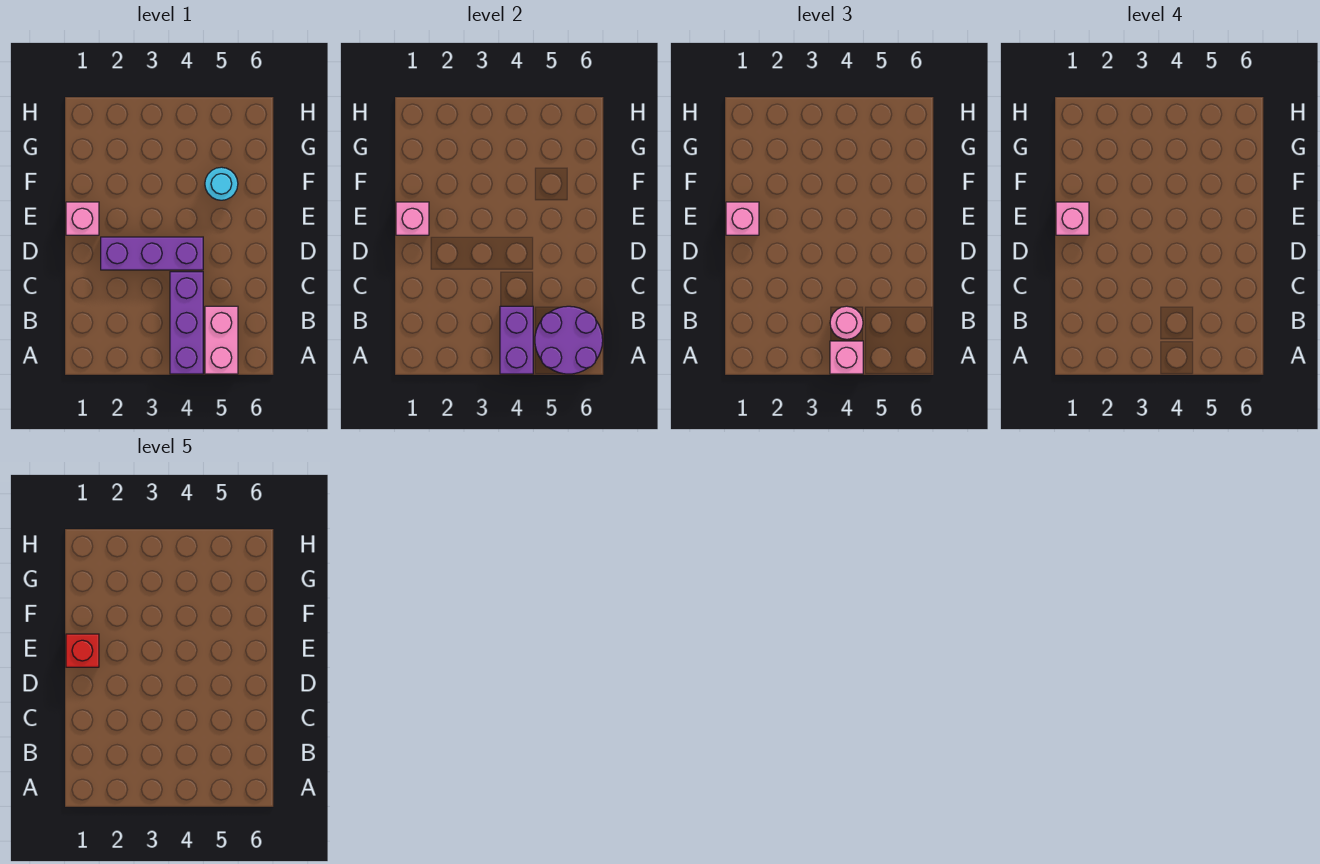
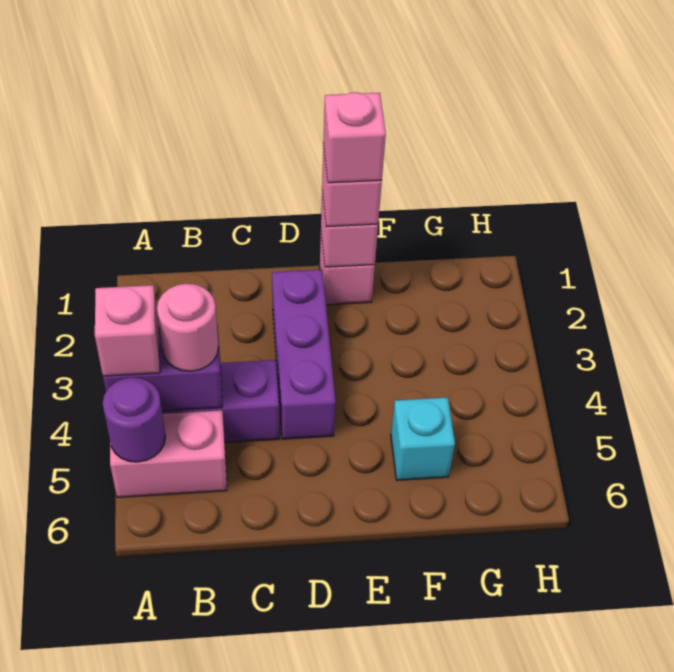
purple 2x2 round brick [535,306,603,374] -> purple 1x1 round brick [103,377,166,462]
red 1x1 brick [66,634,99,667] -> none
cyan 1x1 round brick [205,167,238,200] -> cyan 1x1 brick [391,397,455,480]

